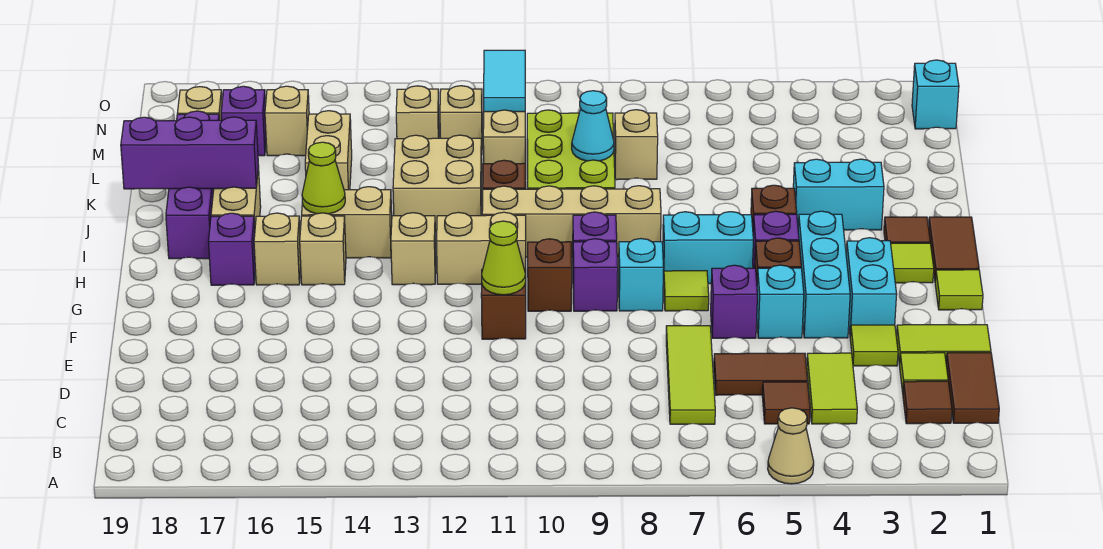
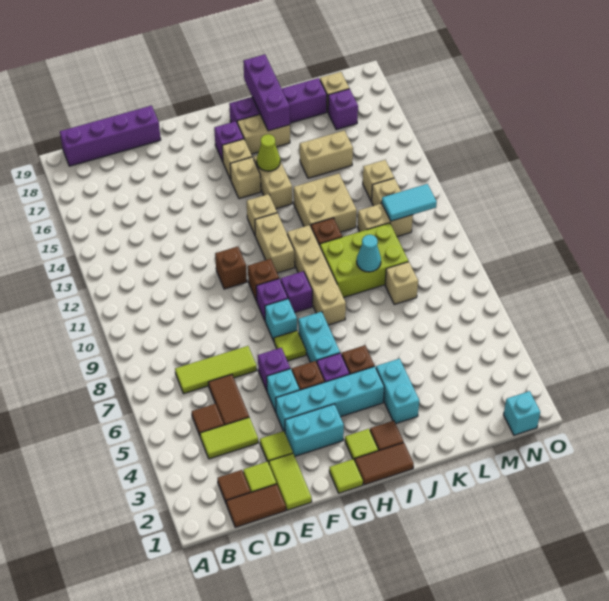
tan 1x1 cone [768,408,814,484] -> none
none -> purple 1x4 brick [60,106,161,166]
cyan 1x3 brick [798,211,850,338] -> cyan 1x4 brick [276,366,384,432]
lime 1x1 cone [482,221,526,295] -> none
tan 1x1 brick [265,86,309,156] -> none

